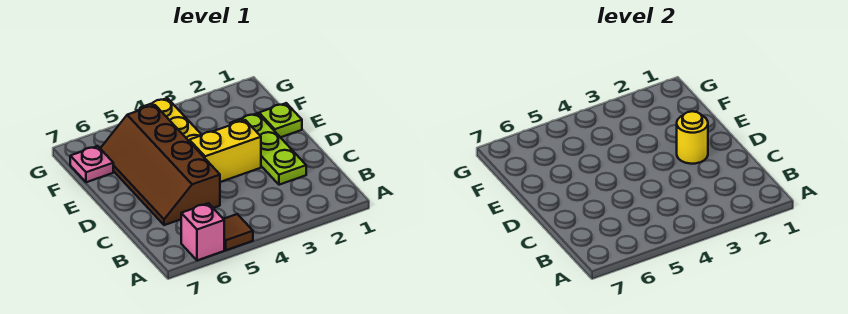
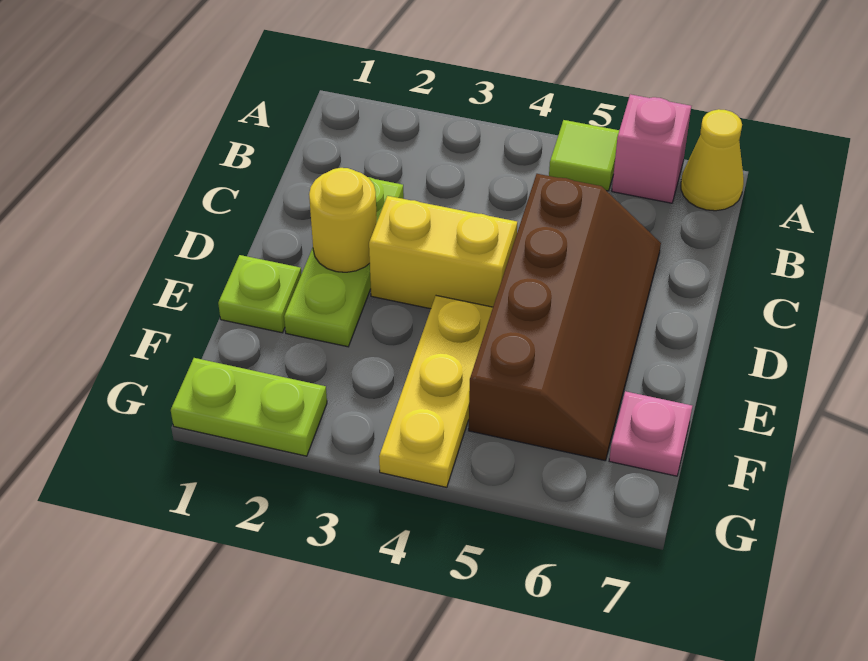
brown 1x1 tile [224,214,253,250] -> lime 1x1 tile [549,120,619,191]
none -> yellow 1x1 cone [681,109,744,211]
none -> lime 1x2 plate [171,358,327,456]

